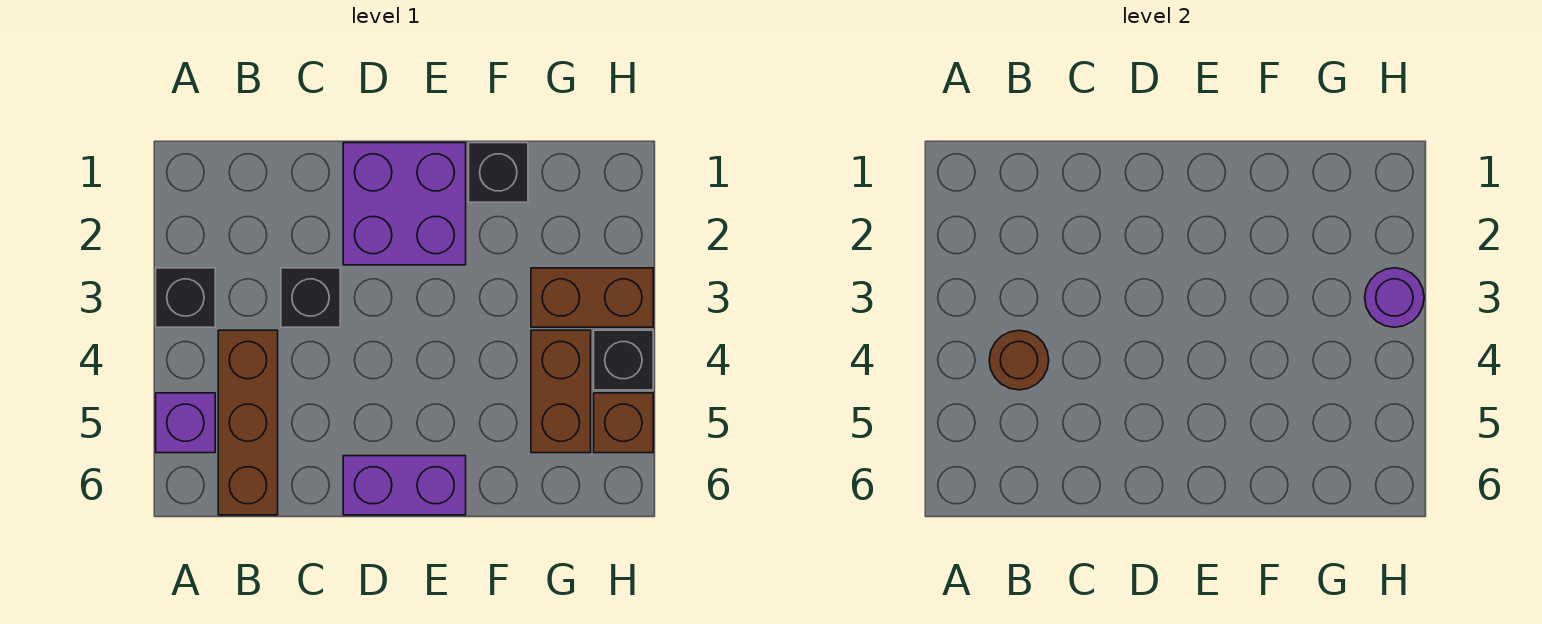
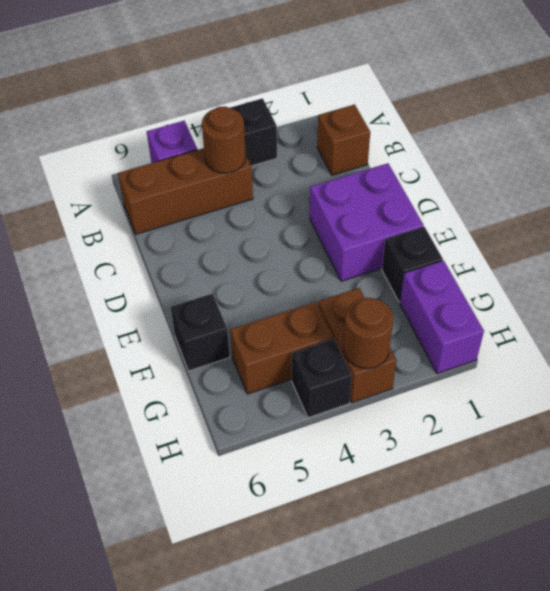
black 1x1 brick [281,268,340,327] -> black 1x1 brick moved to [171,294,230,371]
purple 1x2 brick [343,456,466,515] -> purple 1x2 brick moved to [400,261,484,374]
purple 1x1 round brick [1365,268,1424,327] -> brown 1x1 round brick [343,298,393,369]
brown 1x1 brick [594,393,653,453] -> brown 1x1 brick moved to [317,105,370,175]

